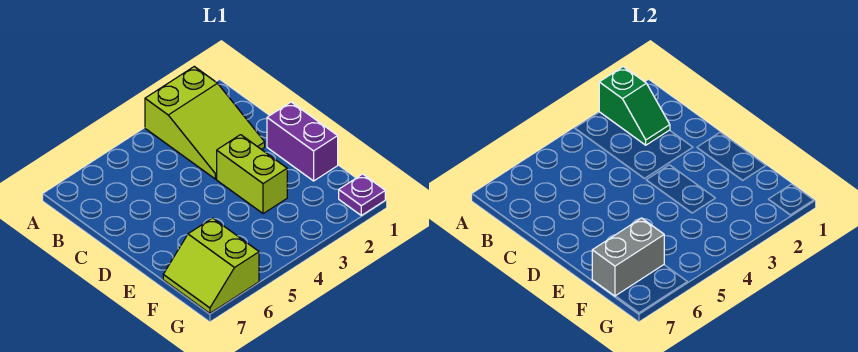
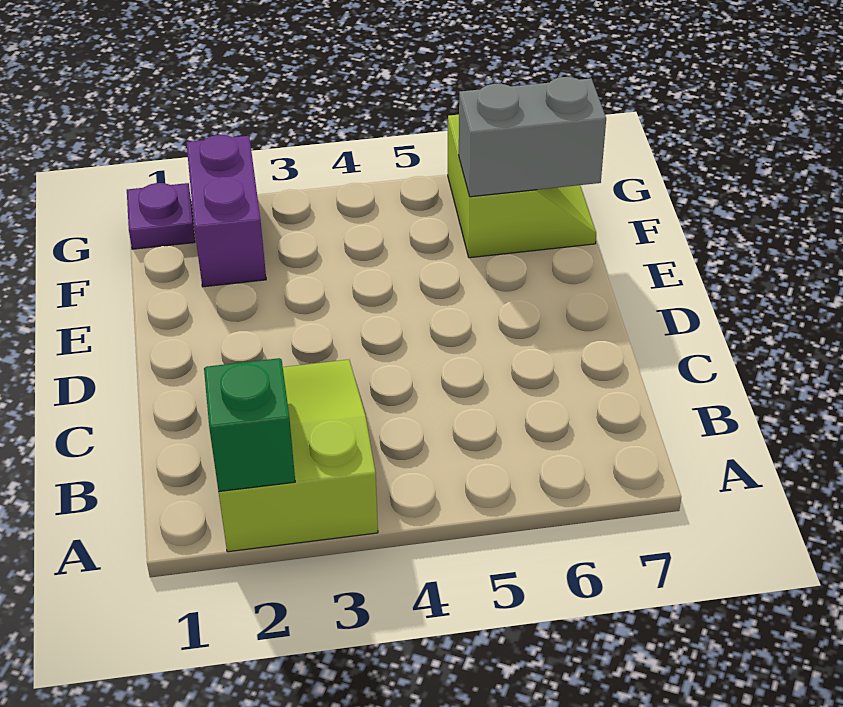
purple 1x2 brick [267,102,338,181] -> purple 1x2 brick moved to [186,135,266,287]
lime 1x2 brick [217,135,287,214] -> none

